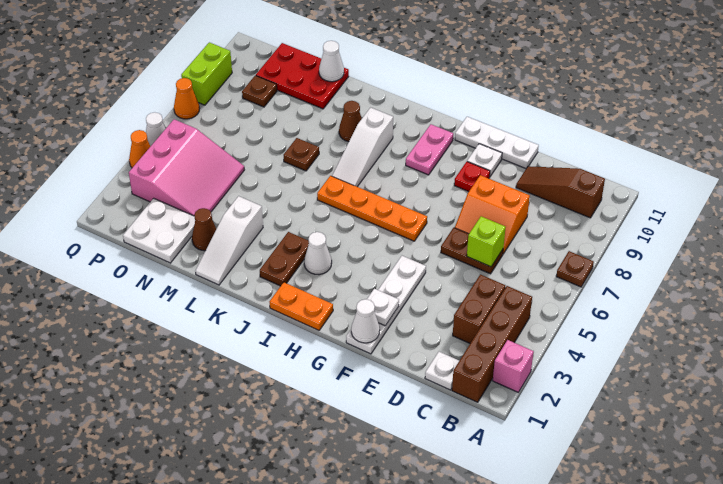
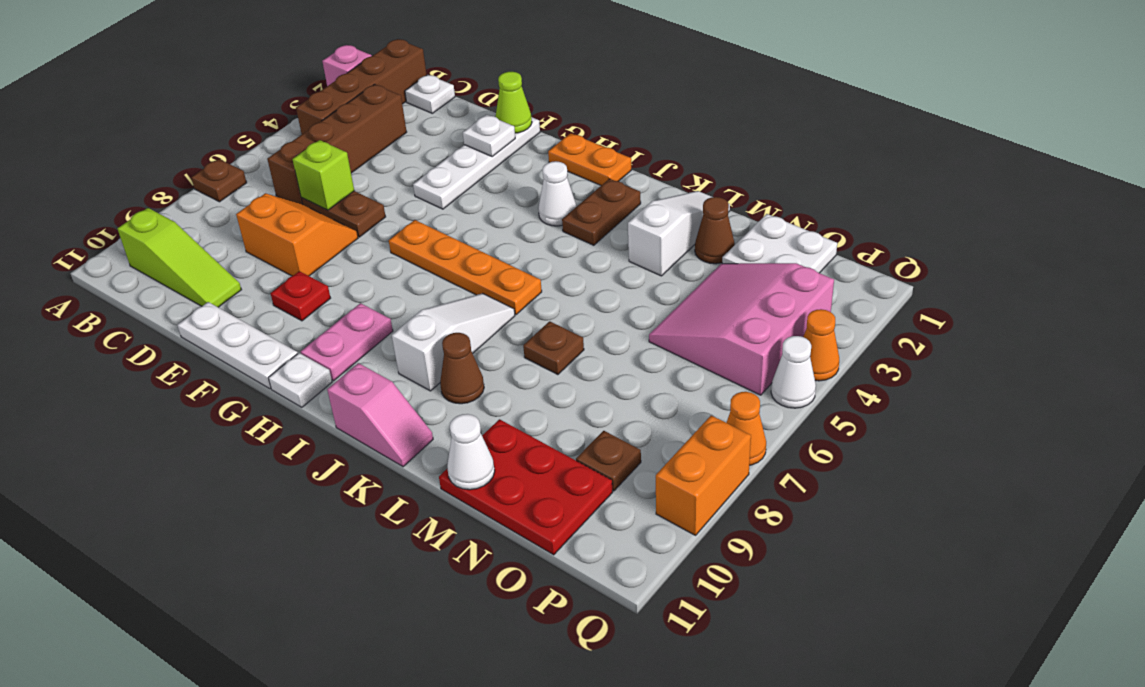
brown 1x3 slope [516,166,605,218] -> lime 1x3 slope [118,208,241,307]
brown 1x2 brick [453,275,505,343] -> brown 1x4 brick [267,84,407,204]
white 1x1 cone [351,299,380,343] -> lime 1x1 cone [495,72,532,133]
white 1x1 plate [467,144,502,176] -> white 1x1 plate moved to [268,353,332,407]
none -> pink 1x2 slope [327,363,433,467]
lime 1x2 brick [181,42,232,105] -> orange 1x2 brick [656,416,751,535]

